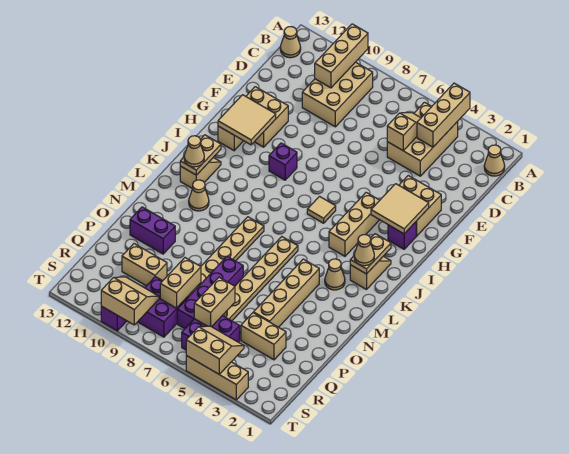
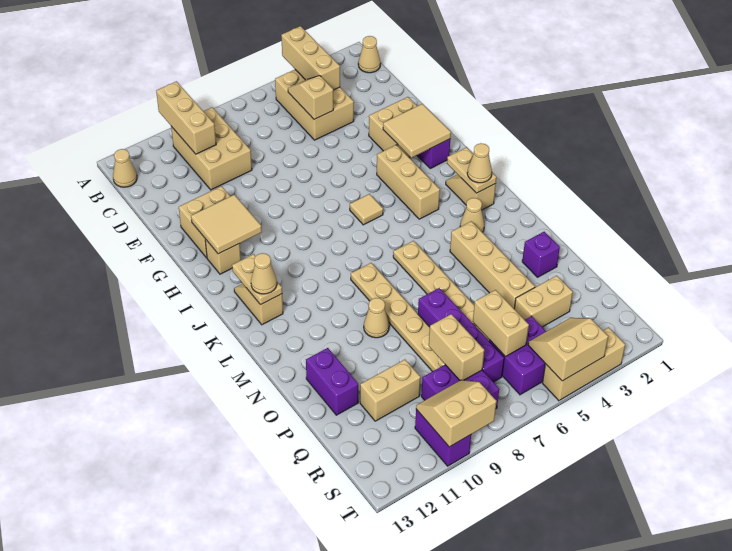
purple 1x1 brick [269,143,297,180] -> purple 1x1 brick moved to [522,232,560,277]
tan 1x1 cone [189,180,209,211] -> tan 1x1 cone moved to [364,298,389,338]
purple 1x2 brick [130,207,175,254] -> purple 1x2 brick turned to [306,348,358,415]

